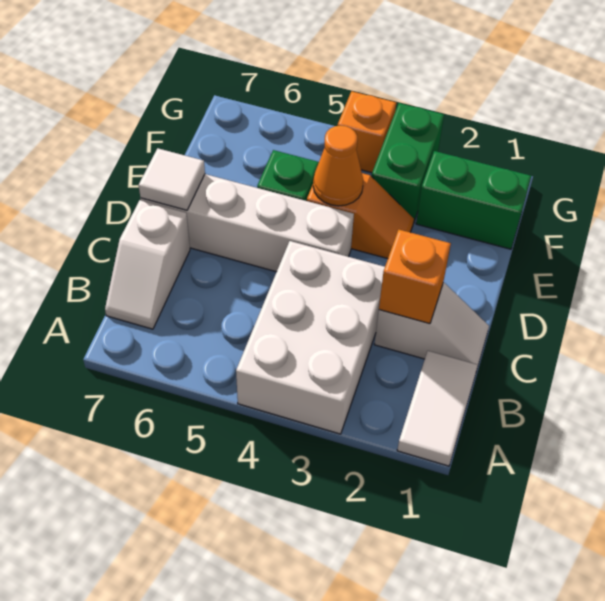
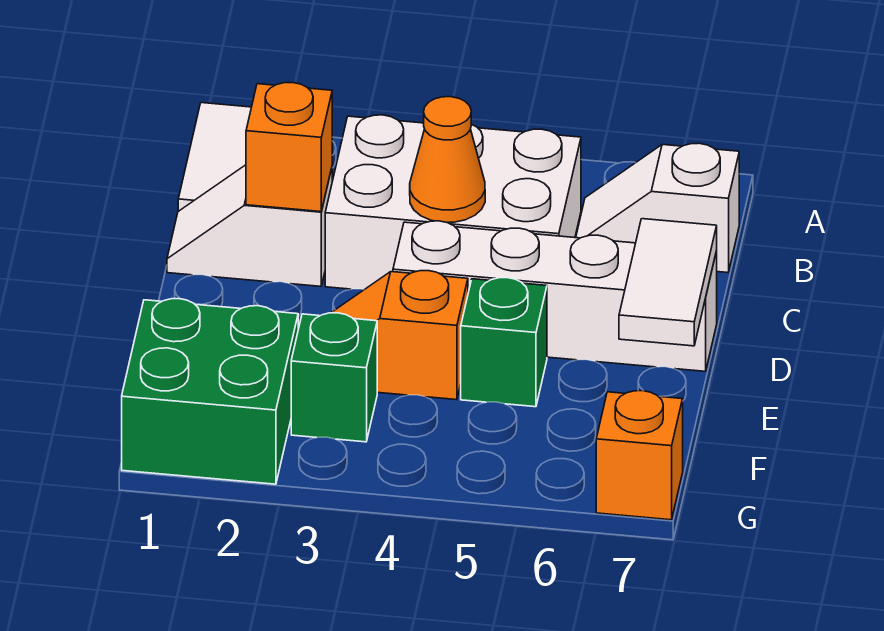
white 2x3 brick [236,241,385,434] -> white 2x3 brick turned to [325,115,581,290]
white 1x2 slope [105,200,190,329] -> white 1x2 slope turned to [576,143,739,273]
white 1x1 tile [139,148,205,210] -> white 1x2 tile [619,219,717,346]
orange 1x1 cone [313,125,363,206] -> orange 1x1 cone moved to [410,97,485,222]
green 1x2 brick [416,151,531,249] -> green 2x2 brick [122,299,298,484]
green 1x2 brick [372,103,444,223] -> green 1x1 brick [291,313,377,442]
orange 1x1 brick [338,91,396,173] -> orange 1x1 brick moved to [596,391,683,520]

